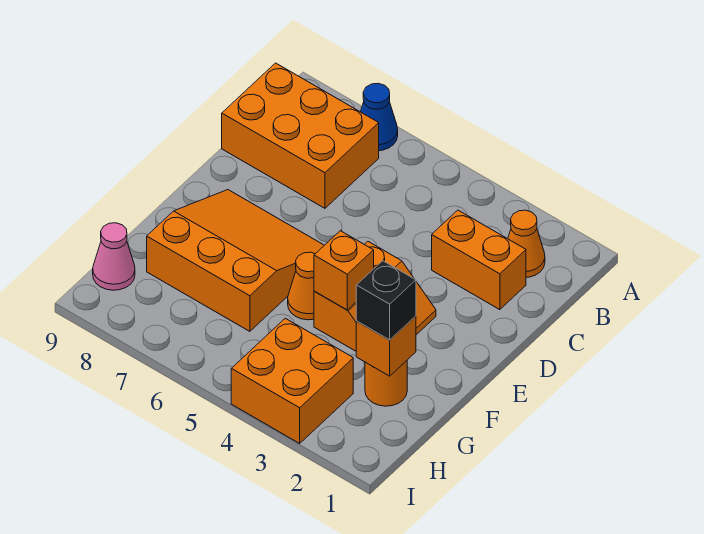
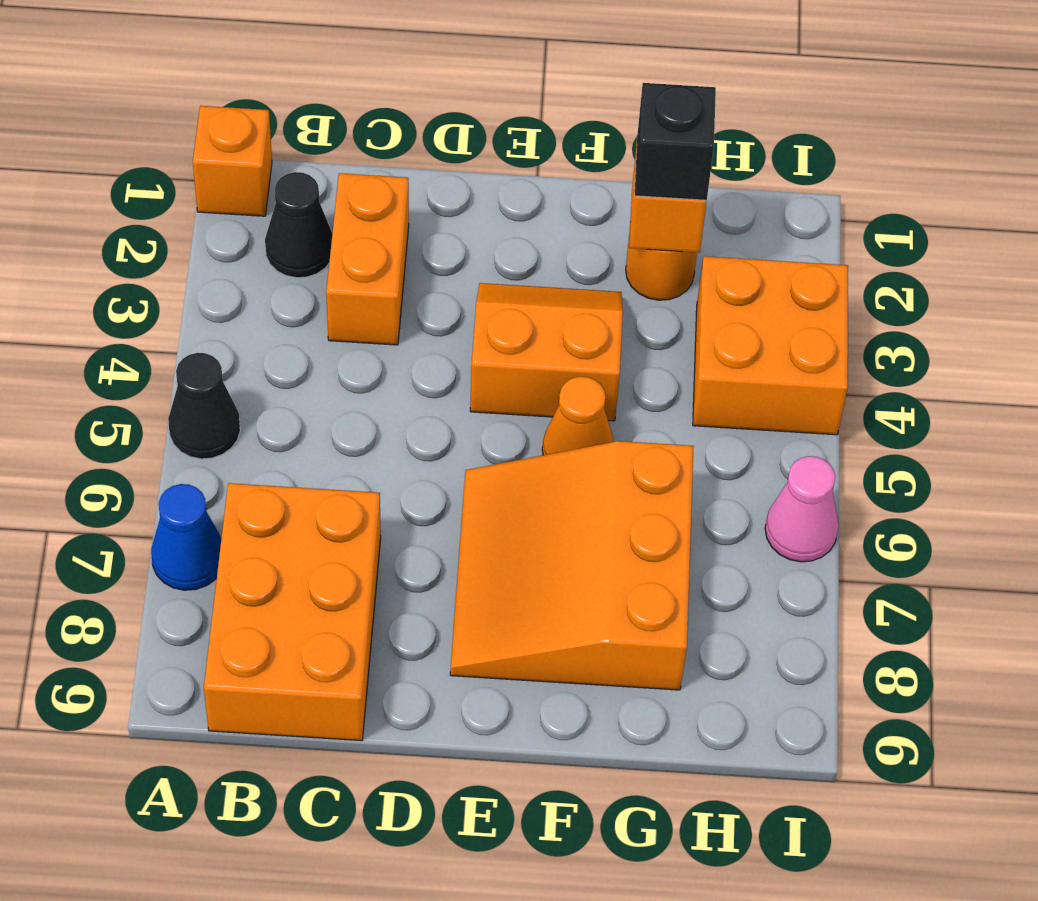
none -> black 1x1 cone [168,353,240,459]
orange 1x1 cone [508,210,545,277] -> black 1x1 cone [265,172,332,278]
orange 1x1 brick [314,231,374,310] -> orange 1x1 brick moved to [193,106,272,216]
pink 1x1 cone [93,223,135,290] -> pink 1x1 cone moved to [765,456,839,562]

